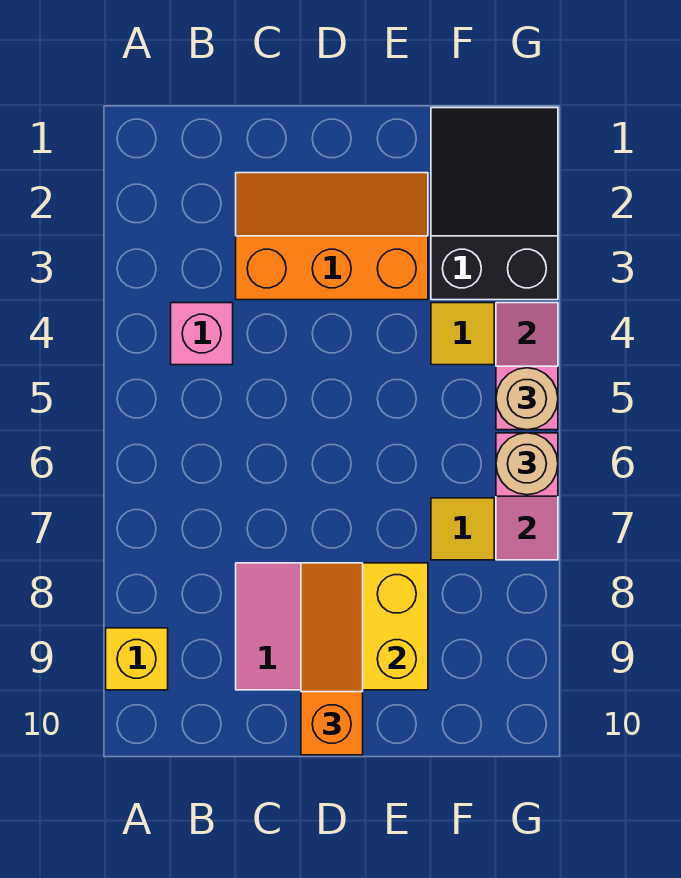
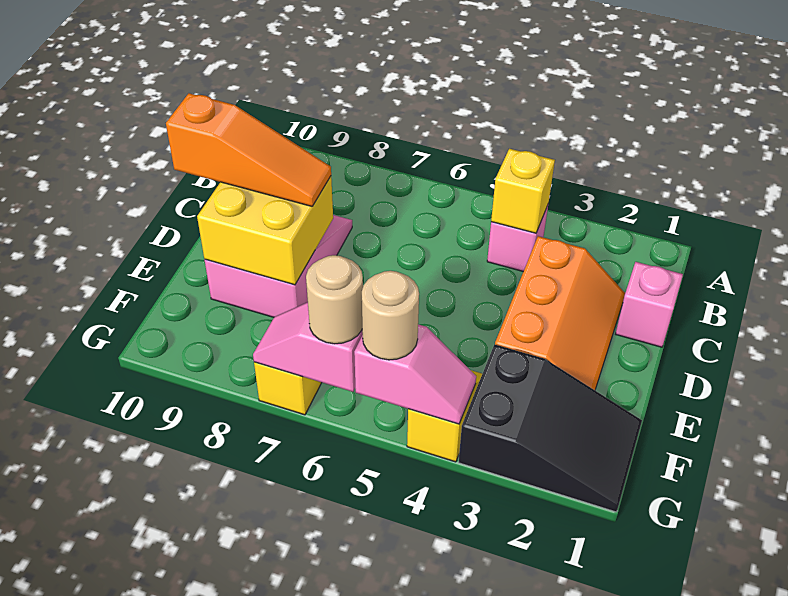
yellow 1x1 brick [106,628,168,690] -> yellow 1x1 brick moved to [491,149,555,233]
none -> pink 1x1 brick [616,262,683,347]

